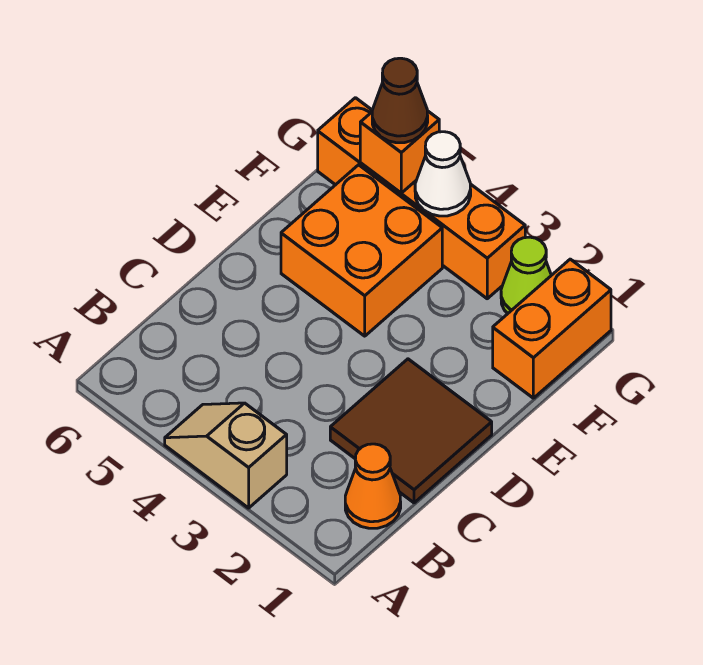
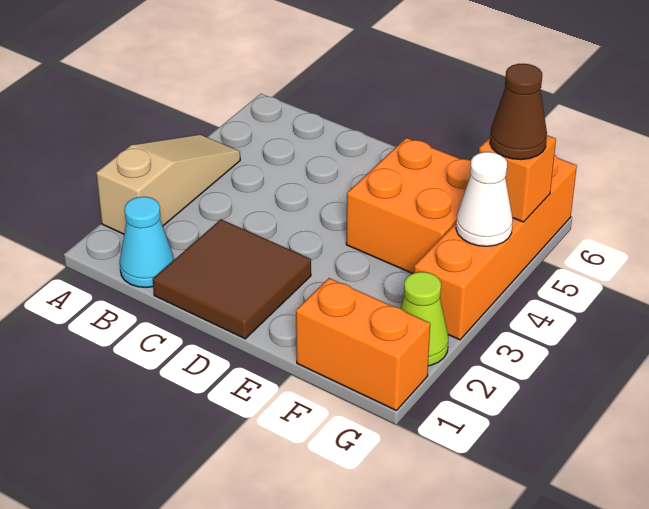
tan 1x2 slope [165,403,287,508] -> tan 1x3 slope [96,135,240,234]
orange 1x1 cone [345,444,401,528] -> cyan 1x1 cone [120,197,174,288]

